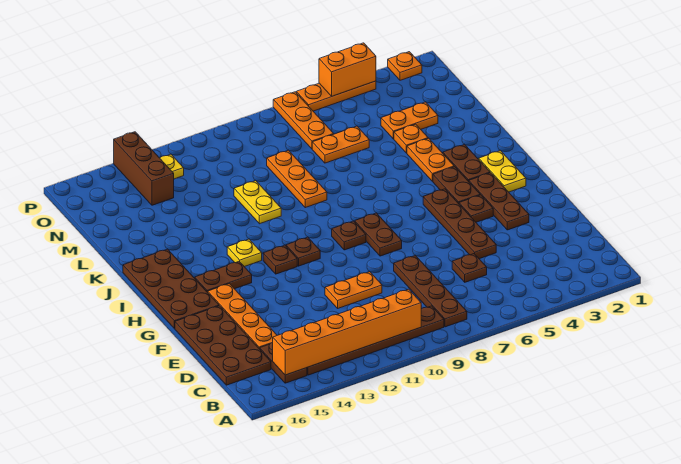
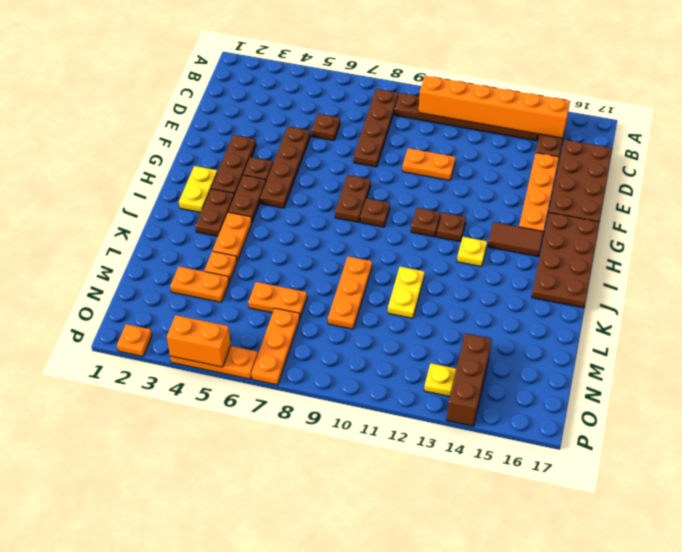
brown 1x2 plate [195,261,252,292] -> brown 1x2 tile [488,222,544,256]

